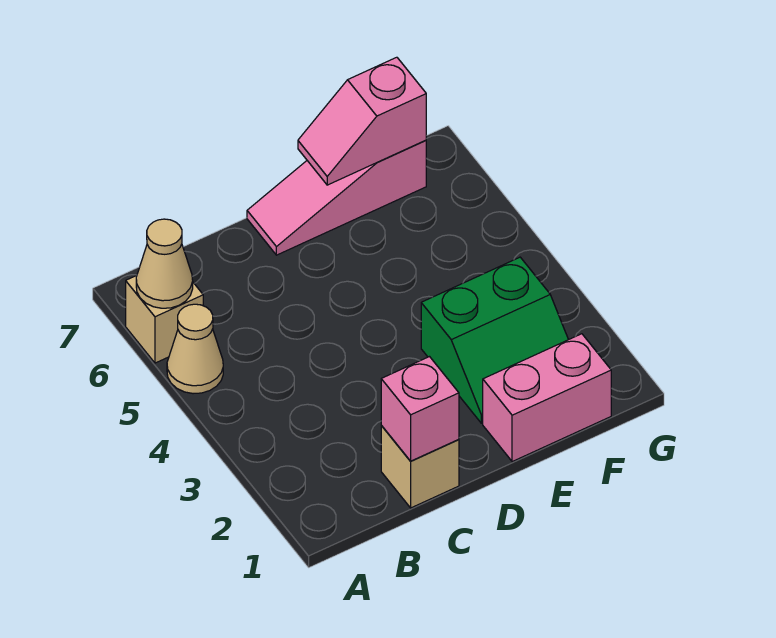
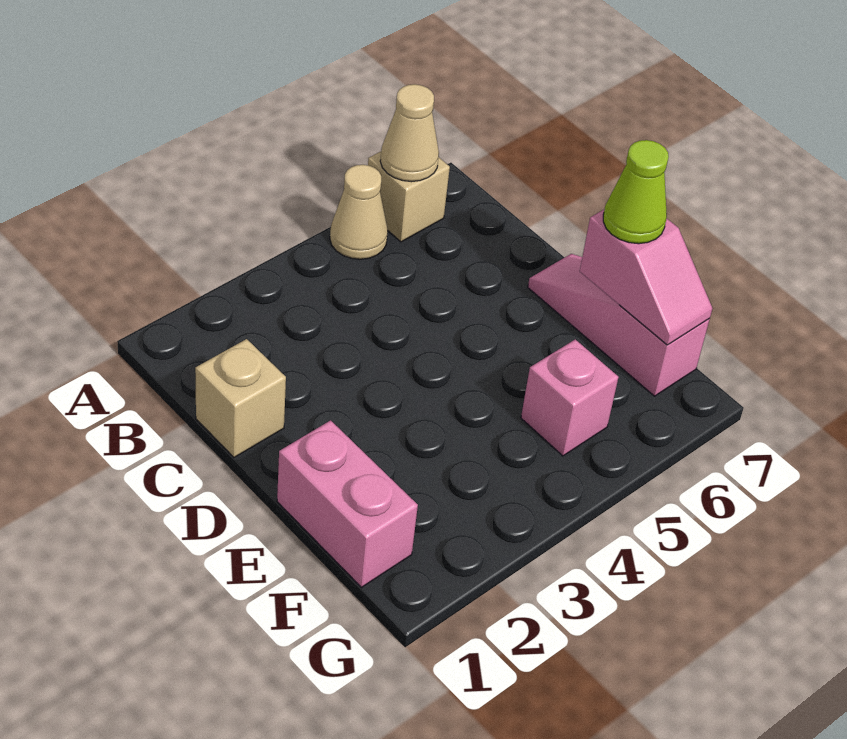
pink 1x1 brick [381,357,459,461] -> pink 1x1 brick moved to [521,339,619,456]
green 2x2 slope [421,257,568,423] -> none
pink 1x2 slope [298,57,426,185] -> pink 1x2 slope turned to [580,210,712,345]
none -> lime 1x1 cone [603,140,669,244]

